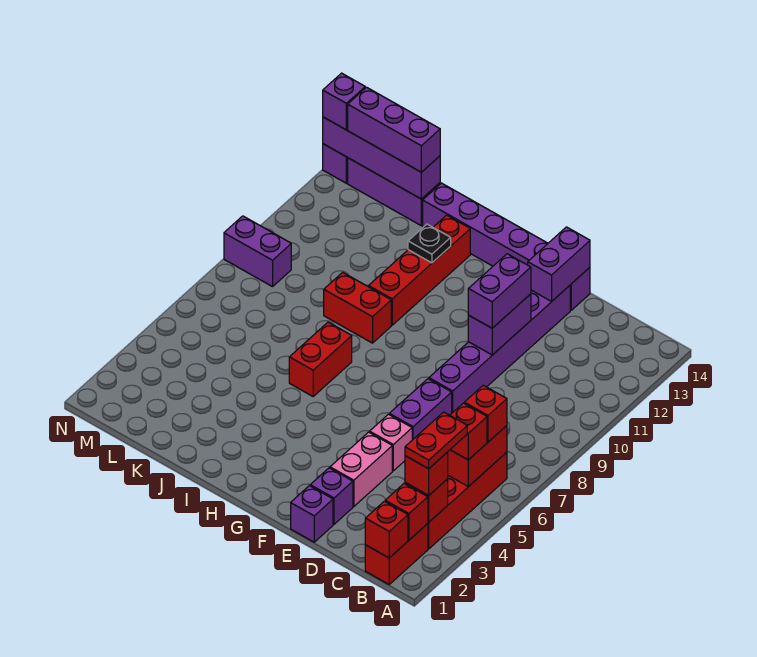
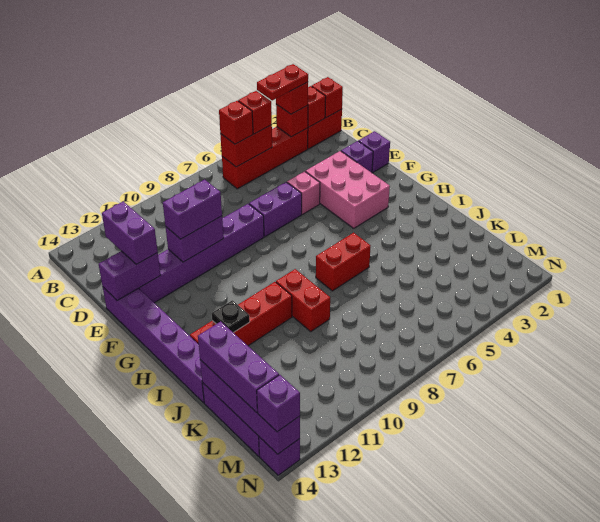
pink 1x2 brick [330,432,392,507] -> pink 2x3 brick [305,151,390,228]
purple 1x2 brick [224,216,291,287] -> purple 1x2 brick moved to [102,201,158,265]

